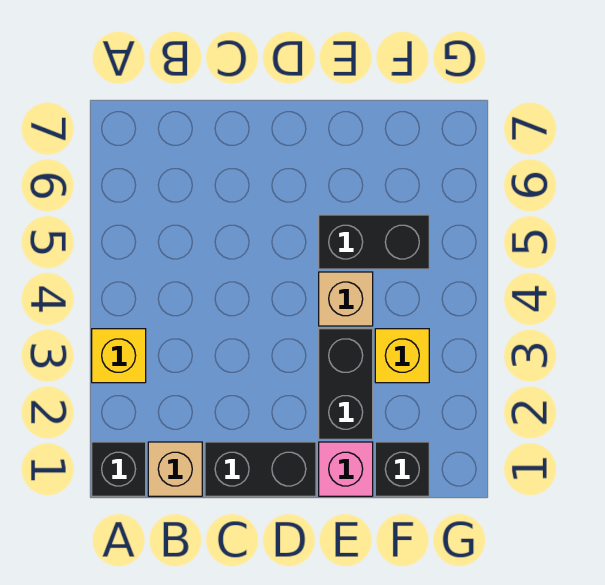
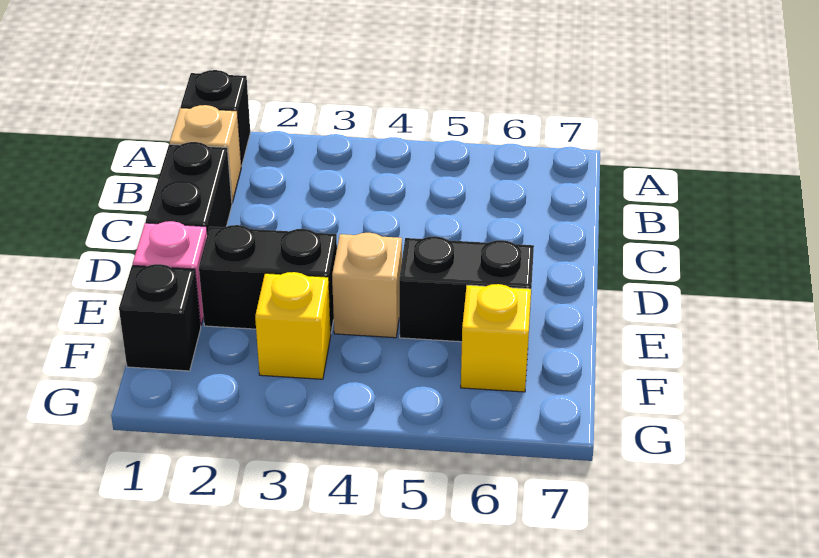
yellow 1x1 brick [92,329,146,383] -> yellow 1x1 brick moved to [461,284,531,392]
black 1x2 brick [319,215,429,269] -> black 1x2 brick turned to [399,236,534,342]

